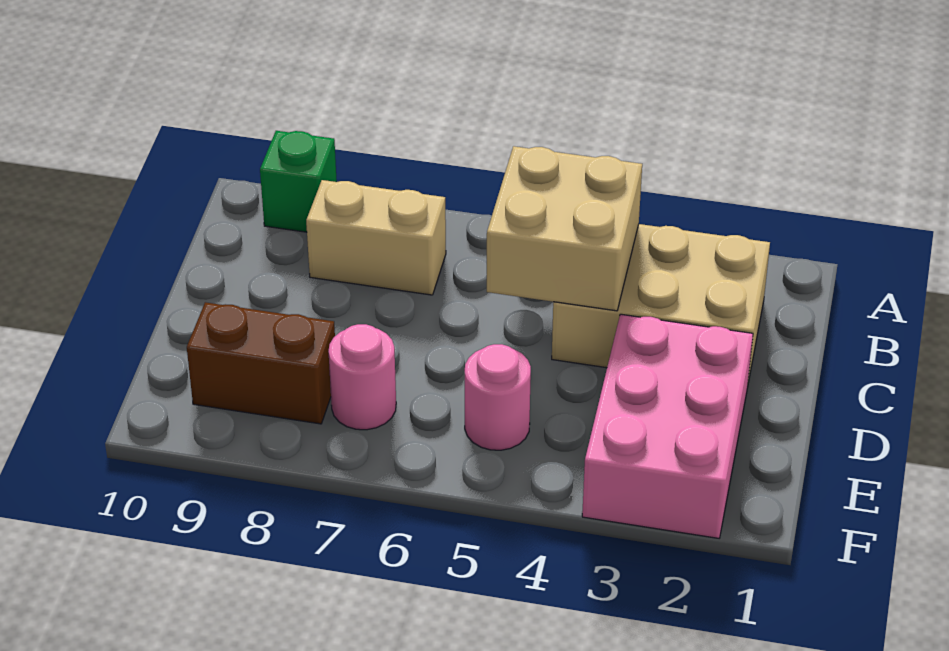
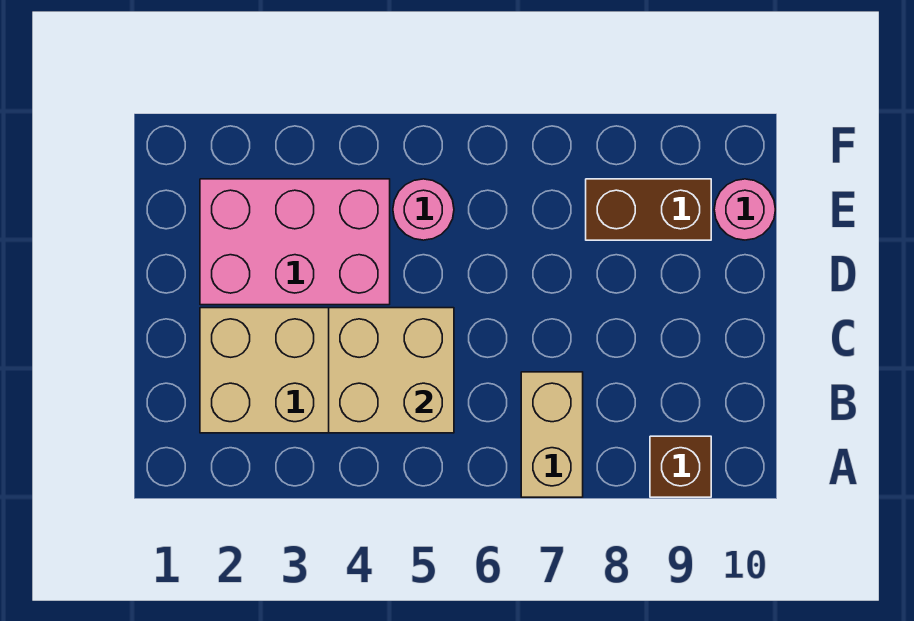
green 1x1 brick [260,131,337,232] -> brown 1x1 brick [650,436,711,497]
tan 1x2 brick [306,180,446,295] -> tan 1x2 brick turned to [521,372,583,497]
pink 2x3 brick [582,314,753,538] -> pink 2x3 brick turned to [200,179,390,305]
pink 1x1 round brick [328,324,396,430] -> pink 1x1 round brick moved to [714,179,776,240]

